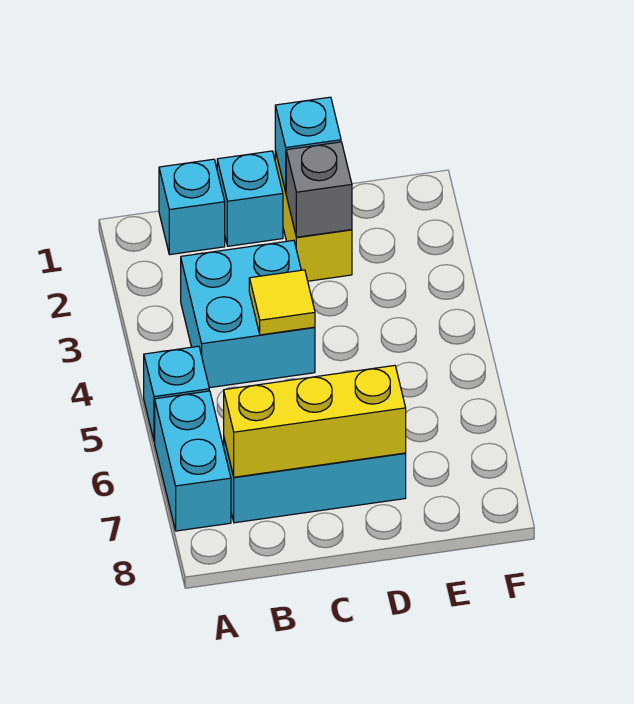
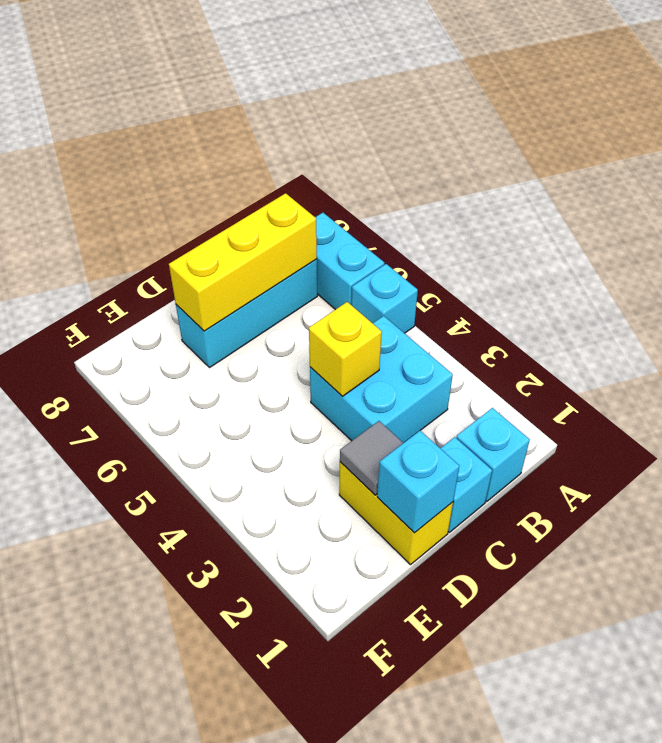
yellow 1x1 tile [249,270,315,335] -> yellow 1x1 brick [309,302,382,396]
grey 1x1 brick [286,142,352,237] -> grey 1x1 tile [340,421,403,495]

